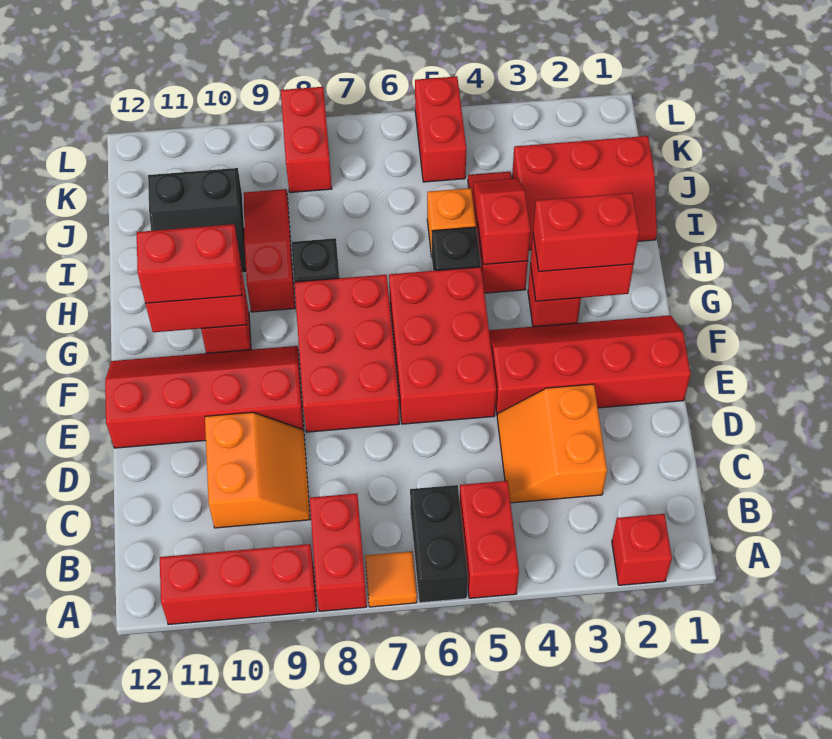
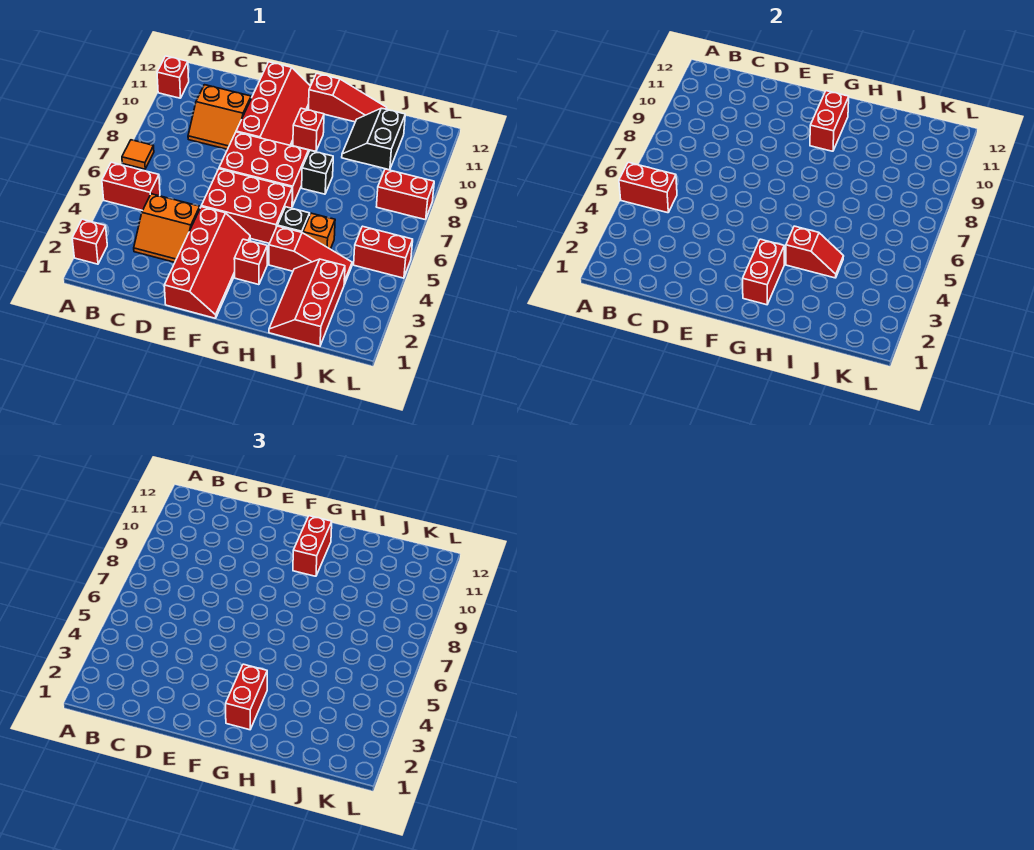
black 1x2 brick [410,485,468,603] -> none
red 1x2 brick [310,494,367,611] -> red 1x2 brick moved to [619,162,677,213]
red 1x3 brick [160,544,317,625] -> red 1x1 brick [157,56,189,98]
orange 2x2 slope [497,384,607,503] -> orange 2x2 slope turned to [134,194,200,262]
red 1x3 slope [244,189,295,312] -> red 1x3 slope moved to [309,73,387,122]

